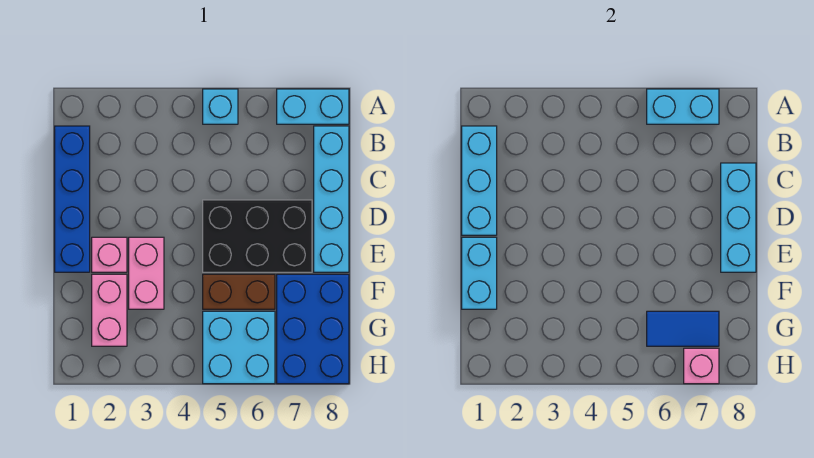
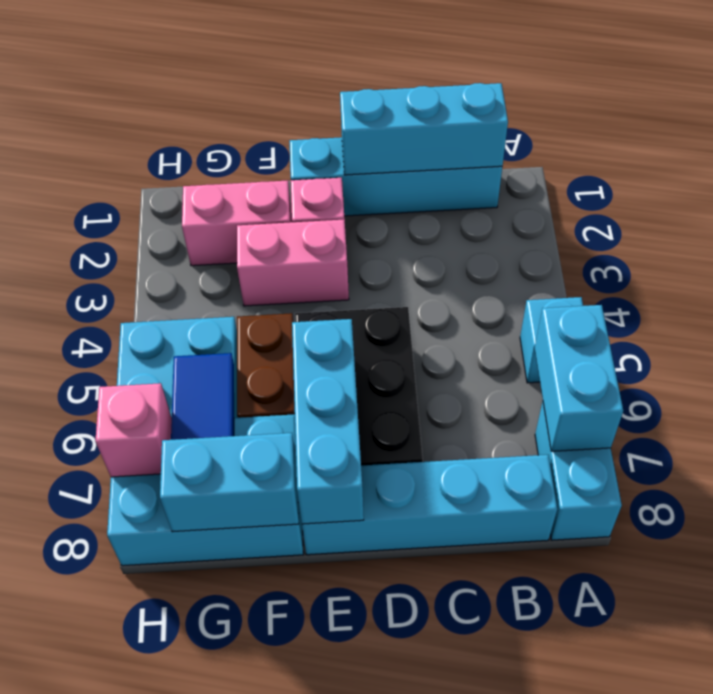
blue 1x4 brick [55,126,90,272] -> cyan 1x4 brick [290,137,502,216]
cyan 1x3 brick [721,163,756,272] -> cyan 1x3 brick turned to [292,319,364,524]
cyan 1x2 brick [462,237,497,309] -> cyan 1x2 brick moved to [160,433,299,532]
blue 2x3 brick [277,274,349,384] -> cyan 2x3 brick [107,414,303,566]

